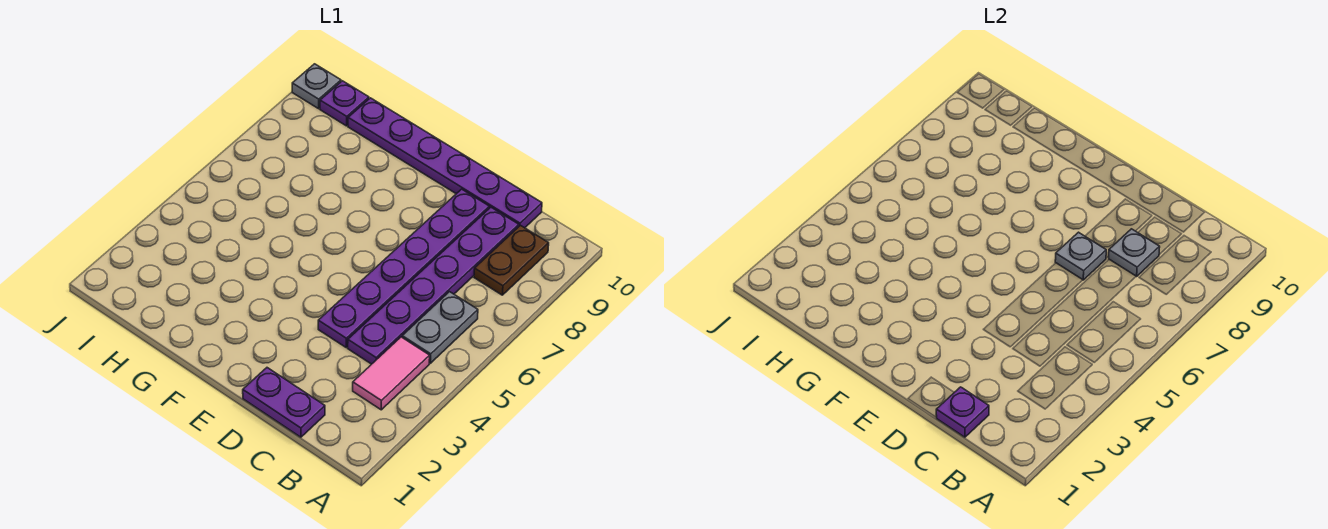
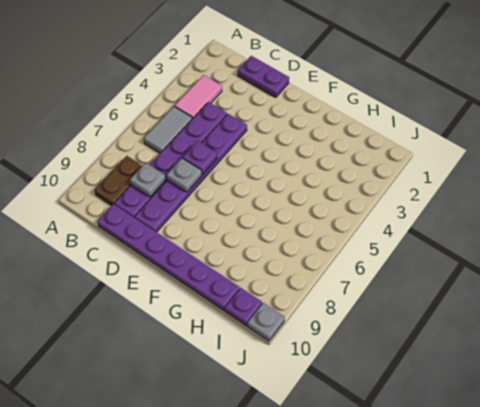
grey 1x2 plate [402,292,478,363] -> grey 1x2 tile [144,106,192,153]
purple 1x1 plate [936,387,989,437] -> purple 1x1 plate moved to [183,141,217,175]

